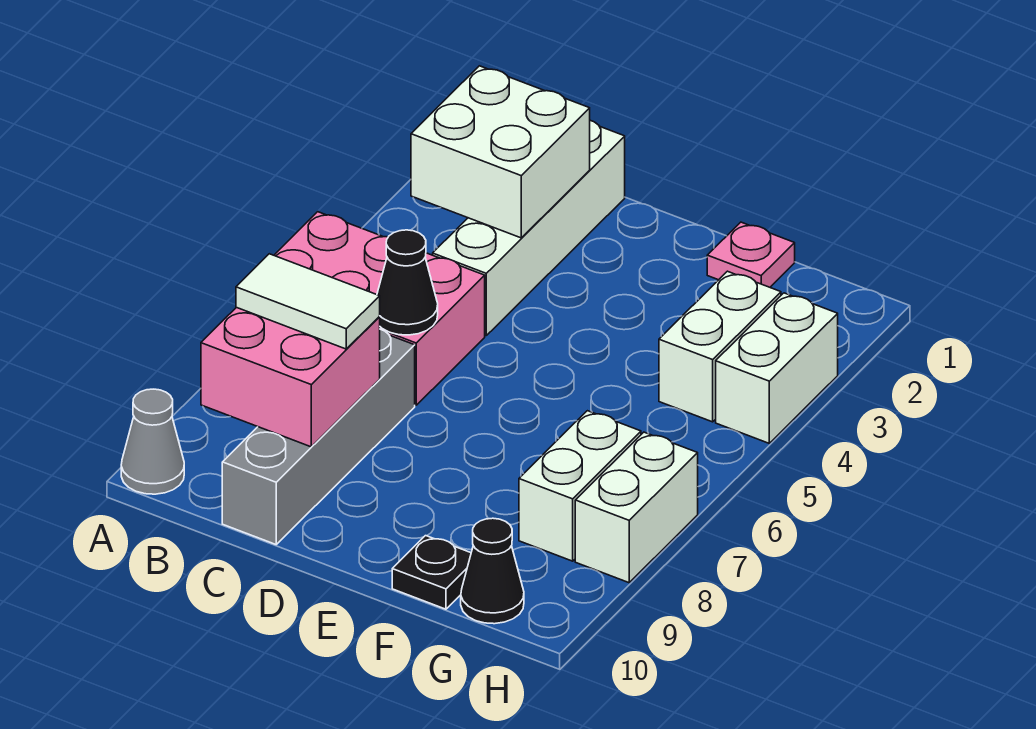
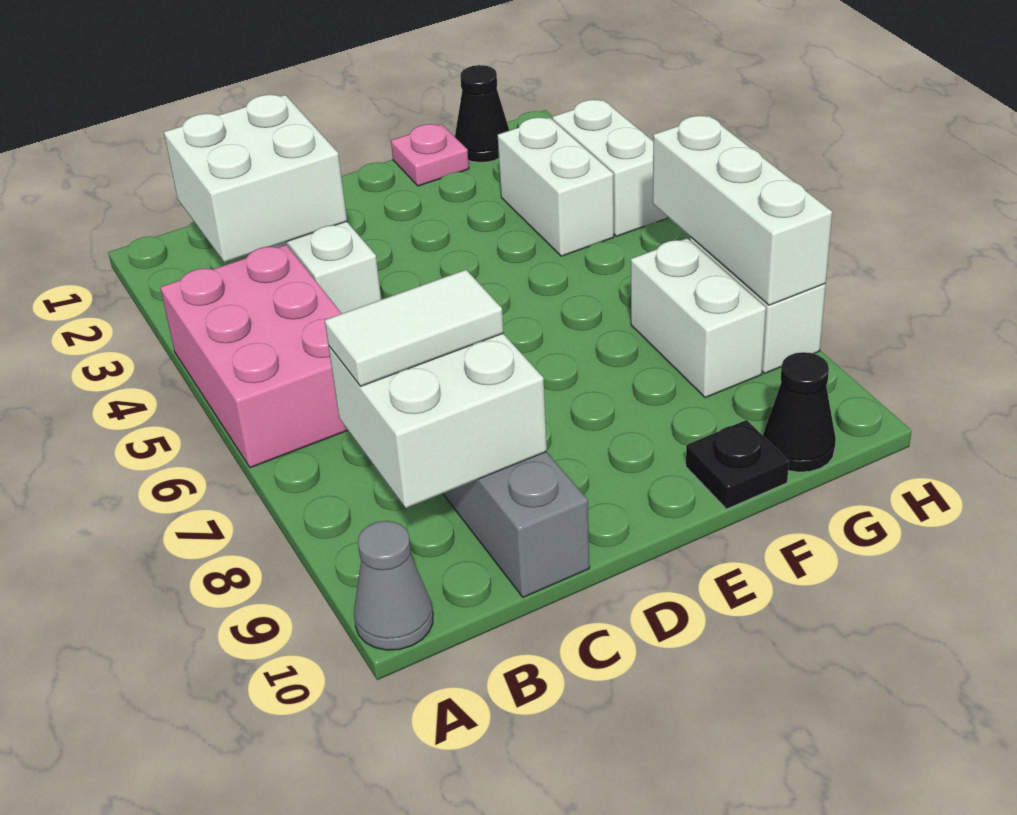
pink 2x3 brick [274,212,485,405] -> pink 2x3 brick turned to [160,245,348,468]
pink 2x2 brick [201,307,380,447] -> white 2x2 brick [329,334,547,508]
black 1x1 cone [377,230,438,335] -> black 1x1 cone moved to [455,65,509,162]
none -> white 1x3 brick [653,116,832,305]

